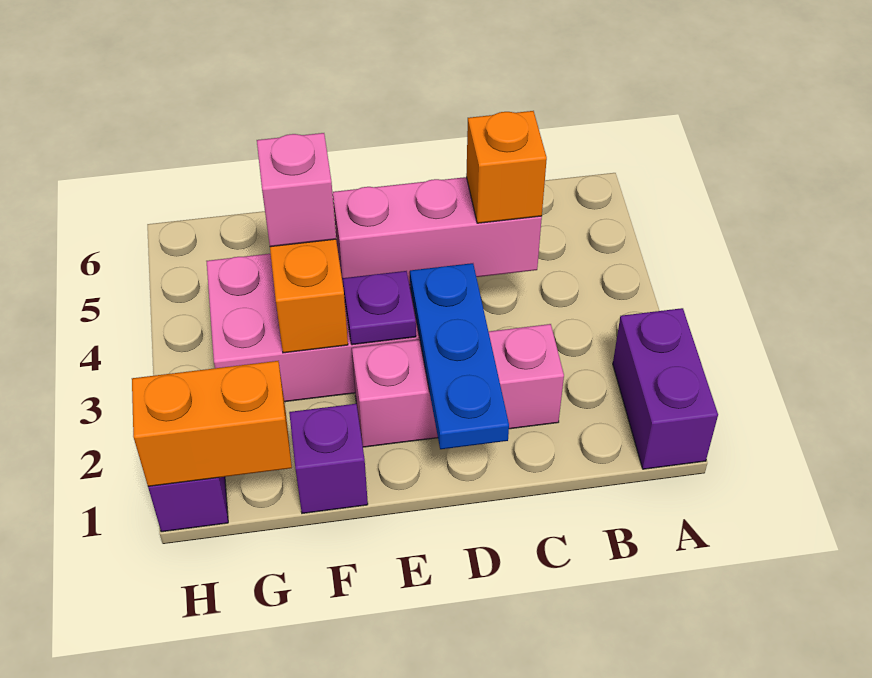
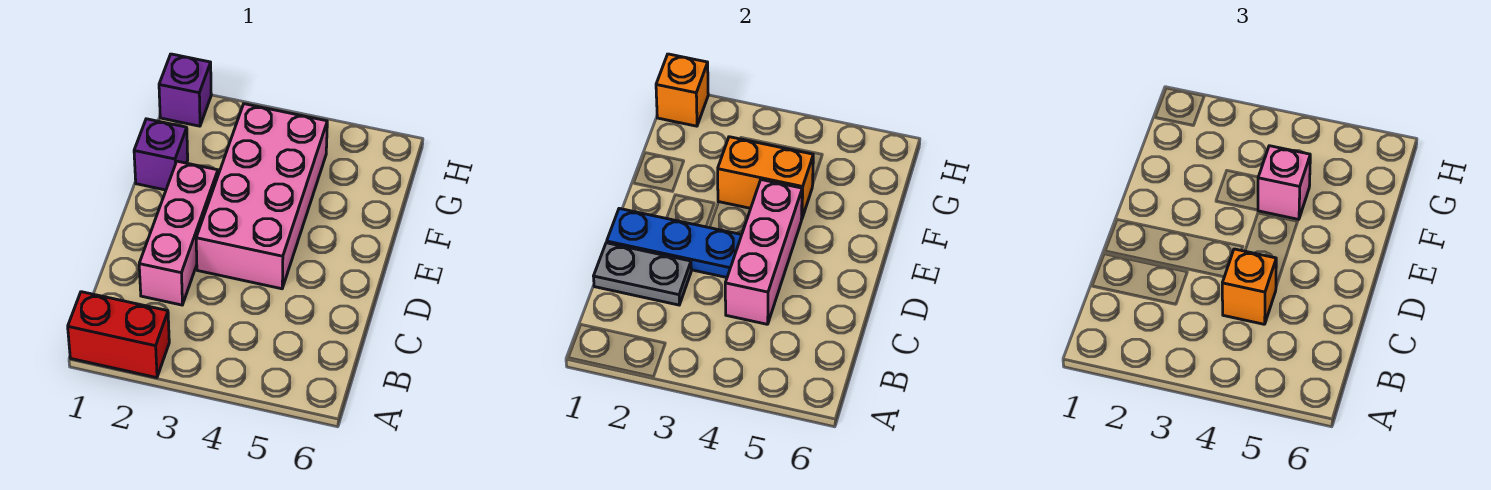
purple 1x2 brick [613,308,718,469] -> red 1x2 brick [68,292,169,378]
none -> grey 1x2 plate [594,243,691,305]
purple 1x1 plate [343,271,416,345] -> none
orange 1x2 brick [132,361,292,486] -> orange 1x1 brick [656,54,708,126]

